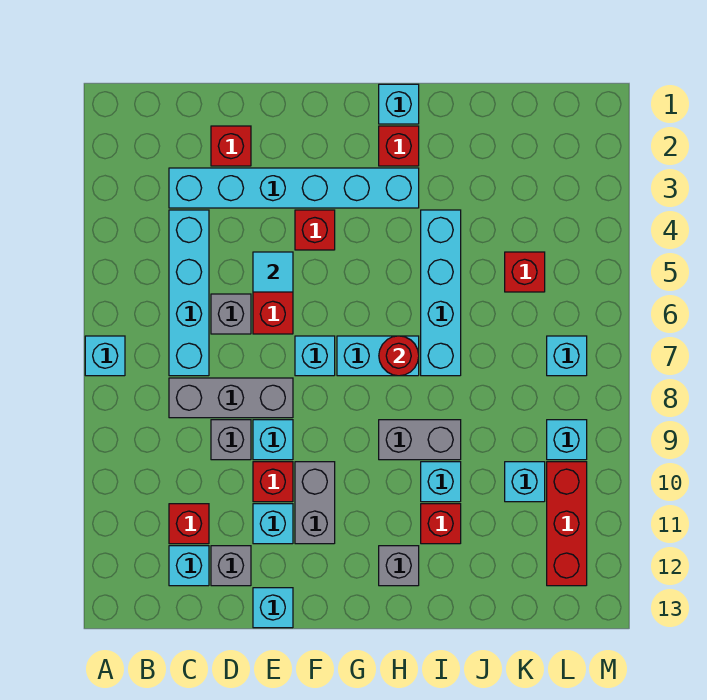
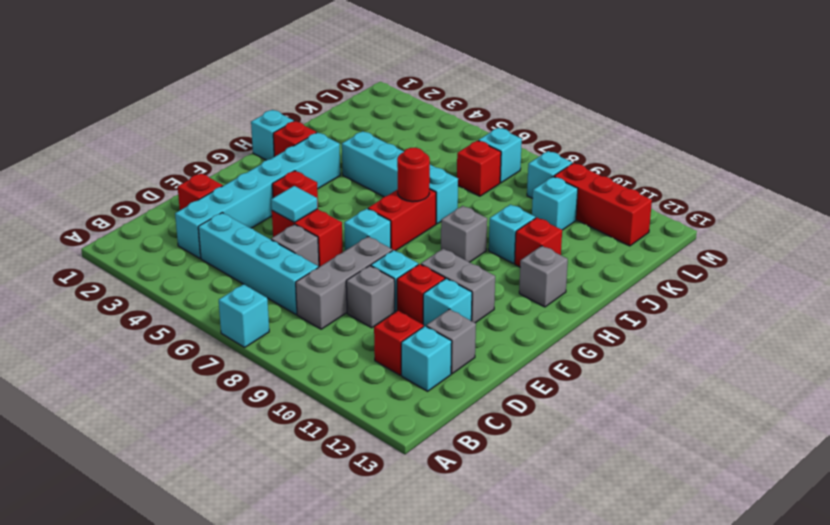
cyan 1x1 brick [253,588,293,628] -> none
cyan 1x2 brick [337,336,419,376] -> red 1x2 brick [368,189,436,251]
grey 1x2 brick [379,420,461,460] -> grey 1x1 brick [441,206,487,262]
red 1x1 brick [505,252,545,292] -> red 1x1 brick moved to [457,141,501,196]

